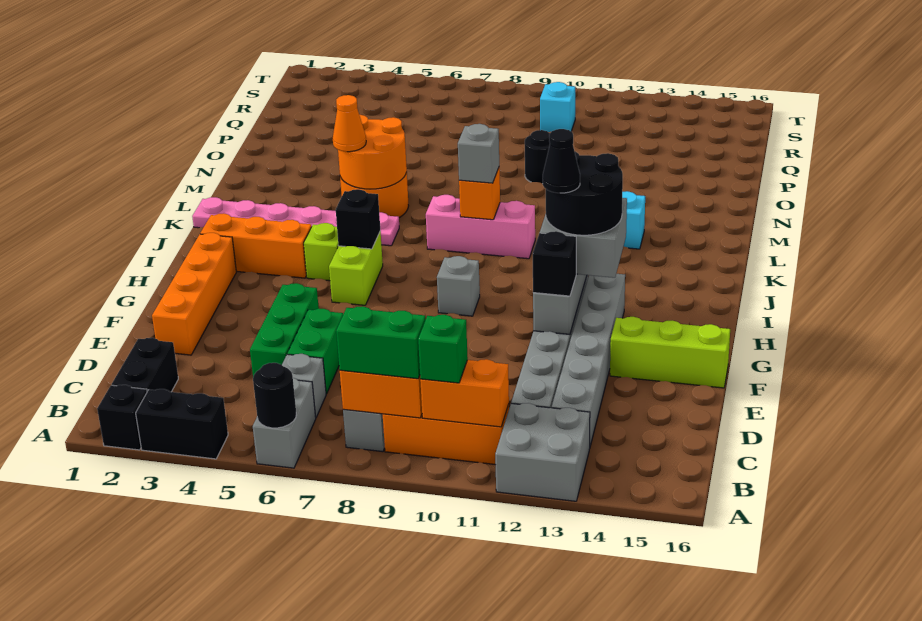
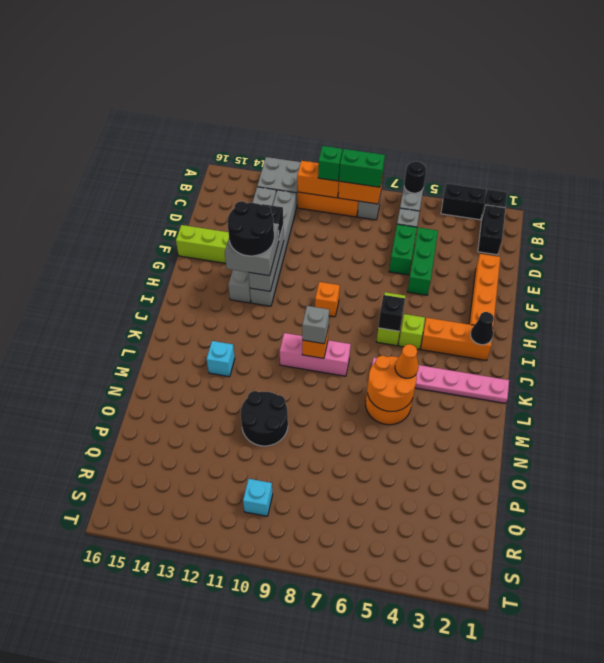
black 1x1 cone [543,129,580,193] -> black 1x1 cone moved to [471,312,494,345]
grey 1x1 brick [437,256,480,316] -> orange 1x1 brick [315,282,340,317]
black 1x1 round brick [525,130,550,184] -> black 2x2 round brick [241,391,288,446]

